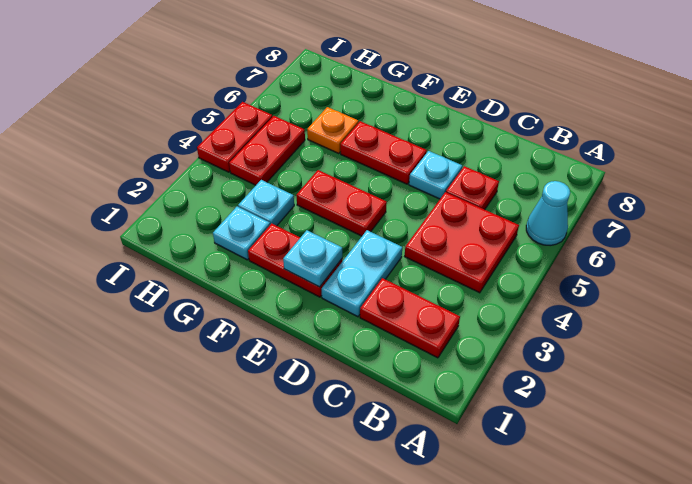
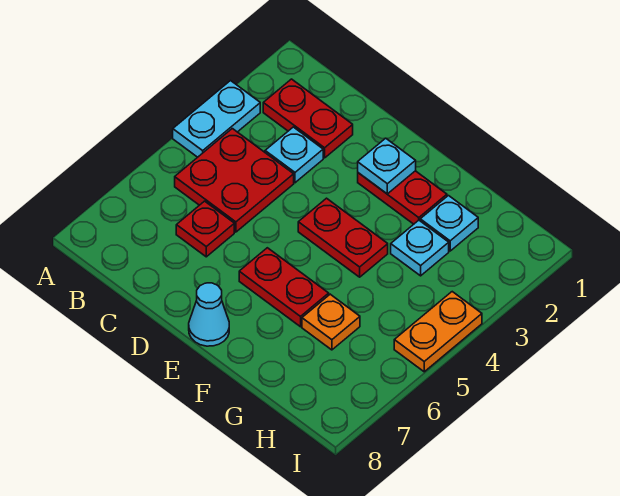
cyan 1x1 cone [526,181,570,246] -> cyan 1x1 cone moved to [189,283,229,346]
cyan 1x2 plate [322,230,402,317] -> cyan 1x2 plate moved to [173,81,260,157]
cyan 1x1 plate [409,151,462,199] -> cyan 1x1 plate moved to [265,127,323,183]
red 1x2 plate [229,116,305,185] -> none
red 1x2 plate [197,102,272,172] -> orange 1x2 plate [394,292,482,372]

